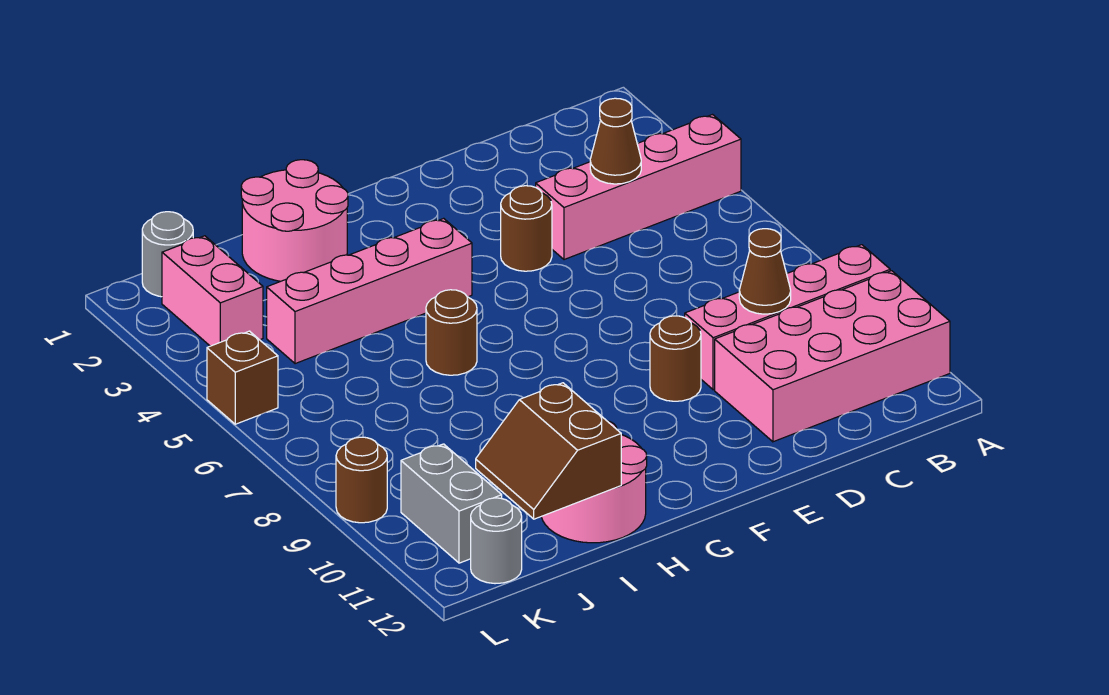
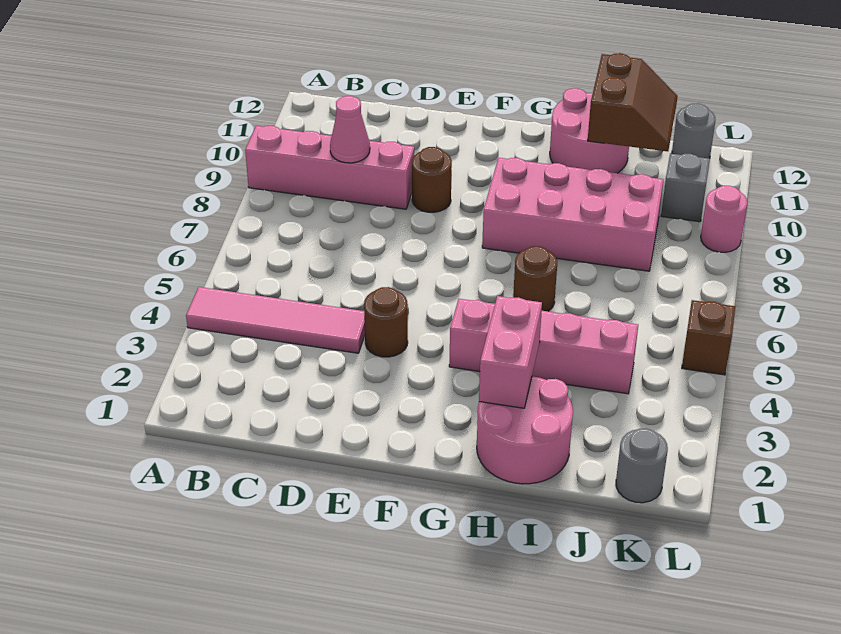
pink 1x4 brick [536,115,741,260] -> pink 1x4 tile [186,287,365,353]
pink 2x4 brick [715,271,950,442] -> pink 2x4 brick moved to [482,158,663,271]
brown 1x1 cone [590,98,641,184] -> none
brown 1x1 cone [739,229,791,314] -> pink 1x1 cone [330,96,370,163]
pink 1x2 brick [162,236,263,346] -> pink 1x2 brick moved to [479,296,542,408]
grey 1x2 brick [401,444,502,563] -> grey 1x1 brick [661,154,710,222]
brown 1x1 round brick [336,437,387,523] -> pink 1x1 round brick [701,186,747,252]

